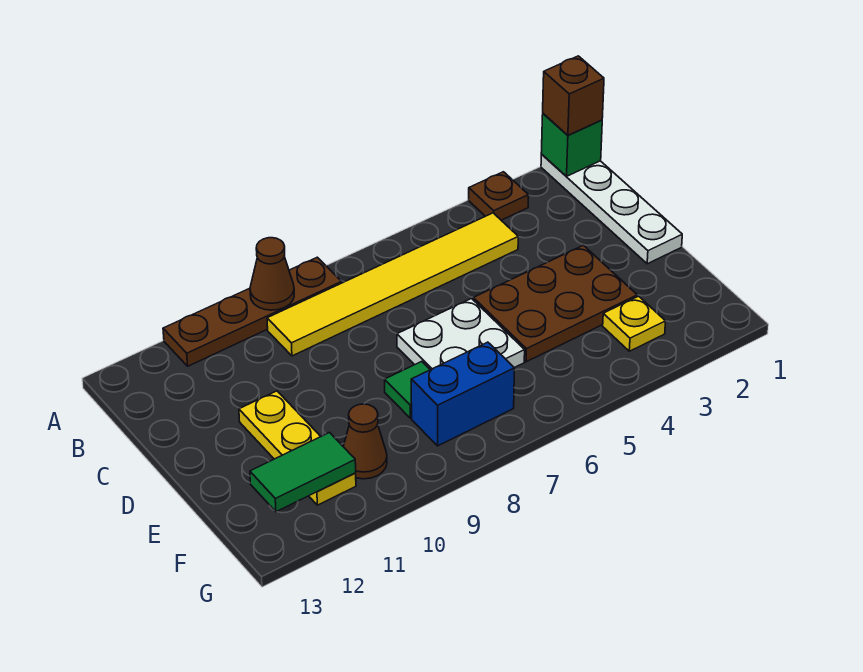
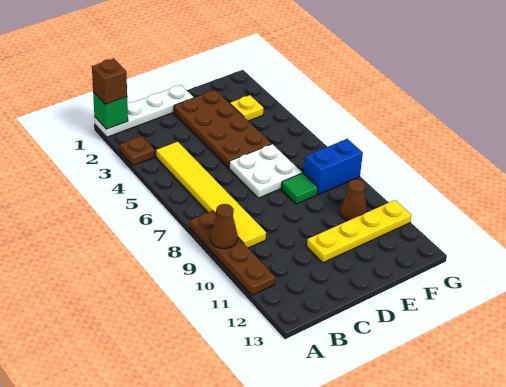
brown 2x3 plate [473,245,637,362] -> brown 2x4 plate [174,90,272,168]
yellow 1x3 plate [239,391,356,505] -> yellow 1x4 plate [307,200,411,263]
blue 1x2 brick [411,342,515,446] -> blue 1x2 brick turned to [304,139,363,194]
green 1x2 tile [250,433,356,512] -> none

